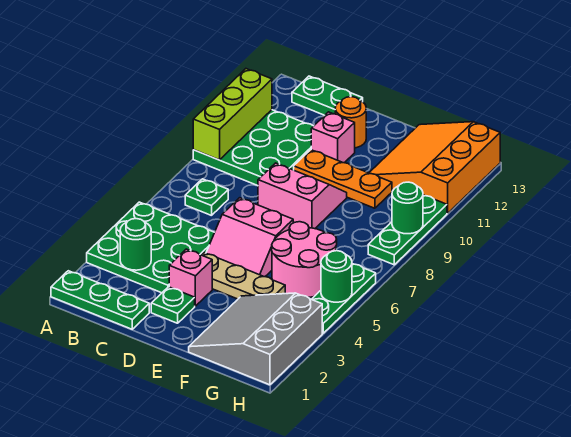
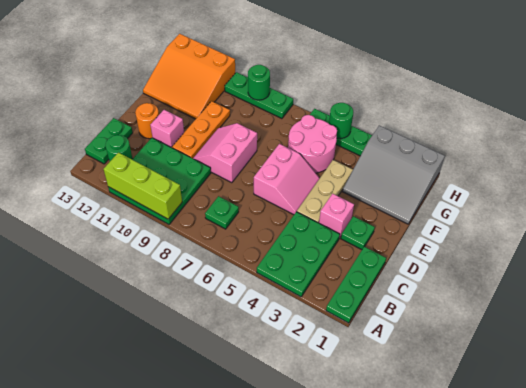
green 3x3 plate [87,202,214,293] -> green 2x3 plate [257,212,340,297]
green 1x1 round brick [120,219,151,270] -> green 1x1 round brick moved to [106,135,133,162]

